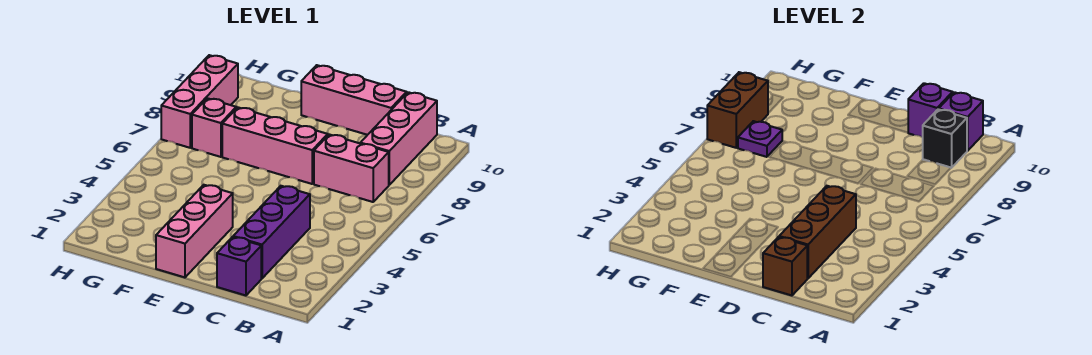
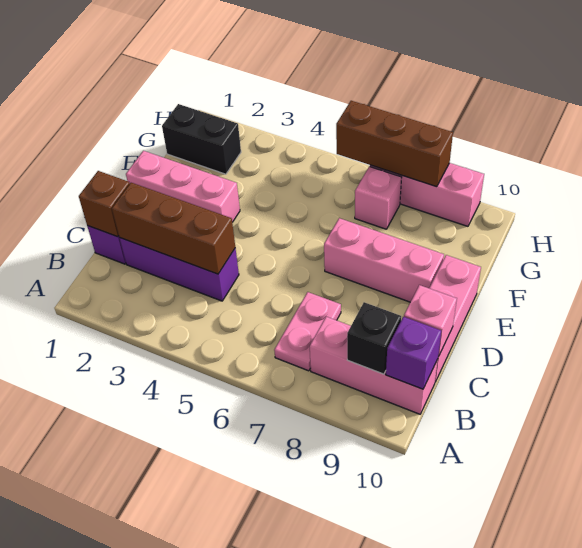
pink 1x2 brick [314,134,389,202] -> pink 1x2 plate [274,292,341,371]
purple 1x1 brick [908,83,953,137] -> pink 1x1 brick [404,285,457,356]
pink 1x3 brick [222,107,328,184] -> pink 1x3 brick turned to [324,218,444,302]
none -> black 1x2 brick [162,104,241,174]
purple 1x1 plate [738,121,782,157] -> none
brown 1x2 brick [707,72,768,148] -> brown 1x3 brick [336,101,453,187]

